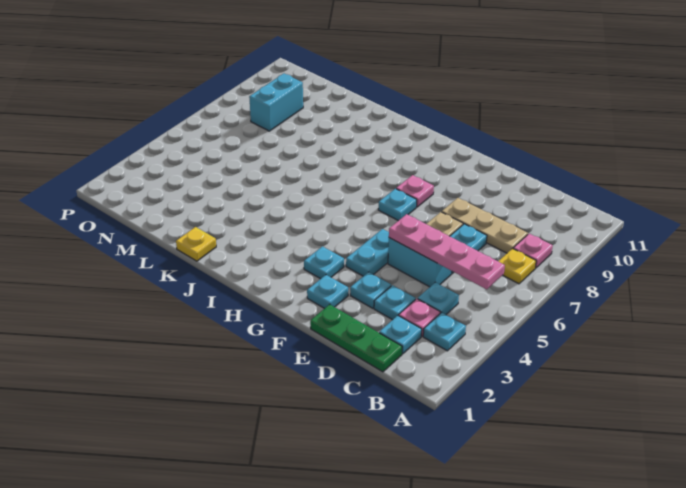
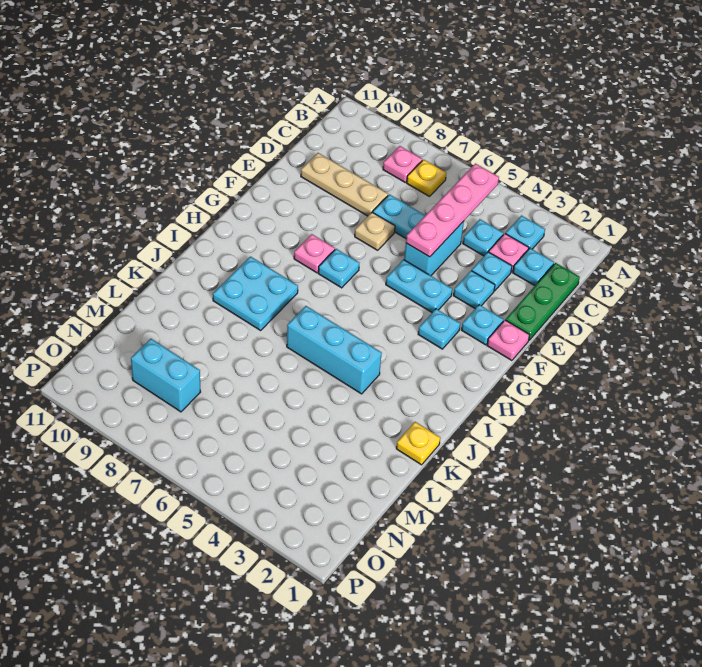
tan 1x3 plate [442,198,528,253] -> tan 1x3 plate turned to [301,153,388,216]
none -> pink 1x1 plate [487,320,529,361]
none -> cyan 2x2 plate [213,257,298,330]
none -> cyan 1x3 brick [287,306,382,394]

